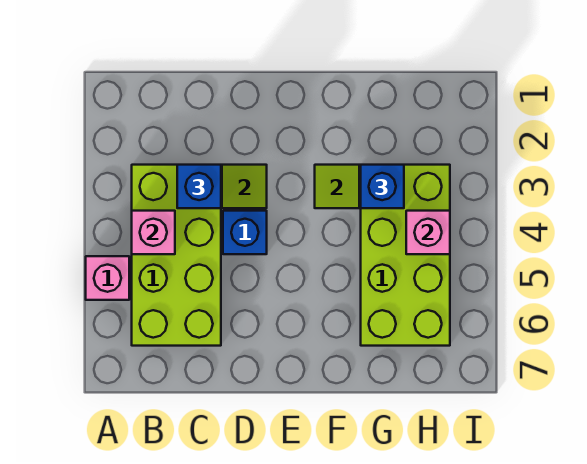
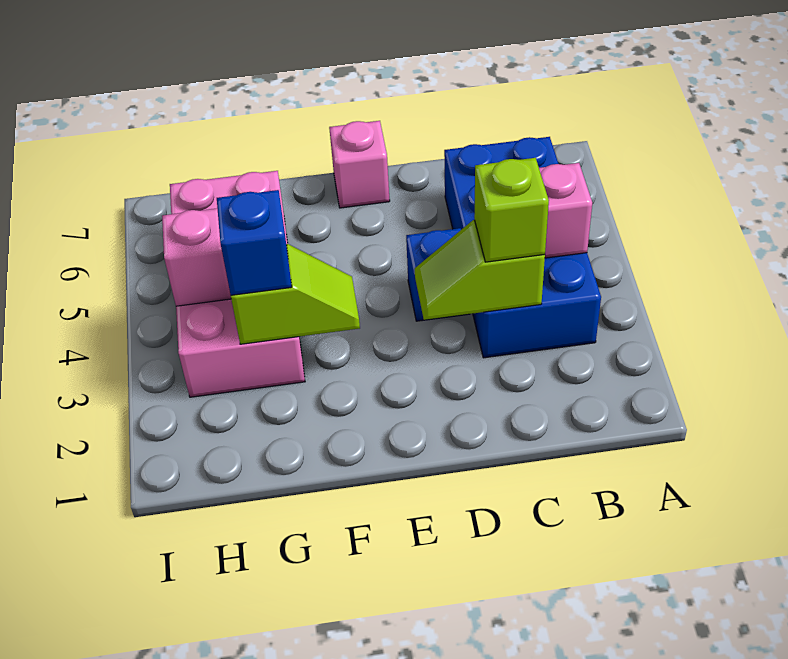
pink 1x1 brick [86,256,129,300] -> pink 1x1 brick moved to [329,121,390,208]
lime 2x4 brick [132,165,221,346] -> blue 2x4 brick [444,137,601,358]
blue 1x1 brick [177,165,221,208] -> lime 1x1 brick [474,158,549,262]
lime 2x4 brick [361,165,450,346] -> pink 2x4 brick [170,171,305,397]

